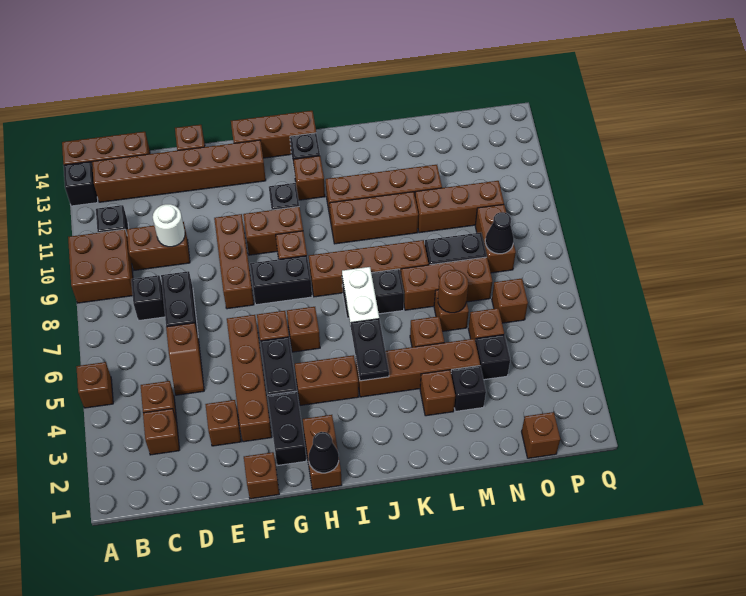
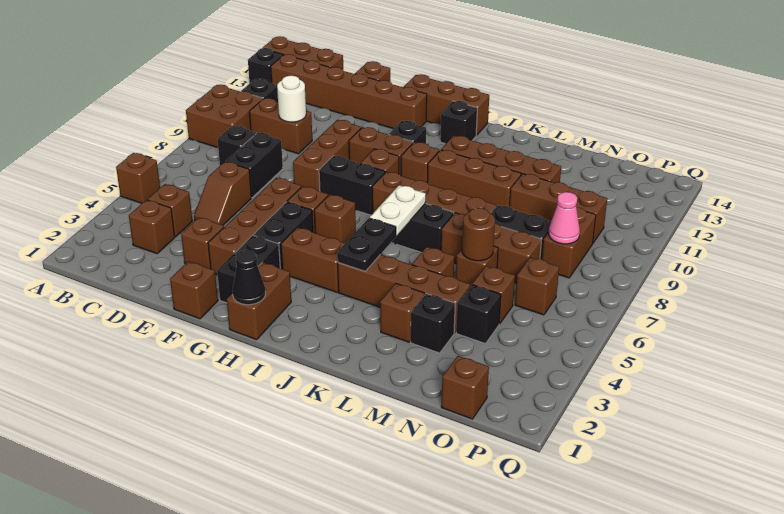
brown 1x1 brick [293,156,325,200] -> brown 1x1 brick moved to [401,142,439,182]
black 1x1 cone [485,212,514,254] -> pink 1x1 cone [549,192,580,244]

